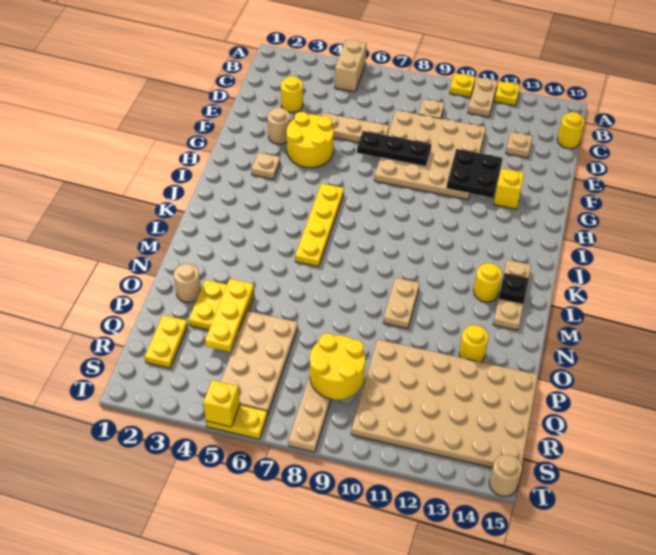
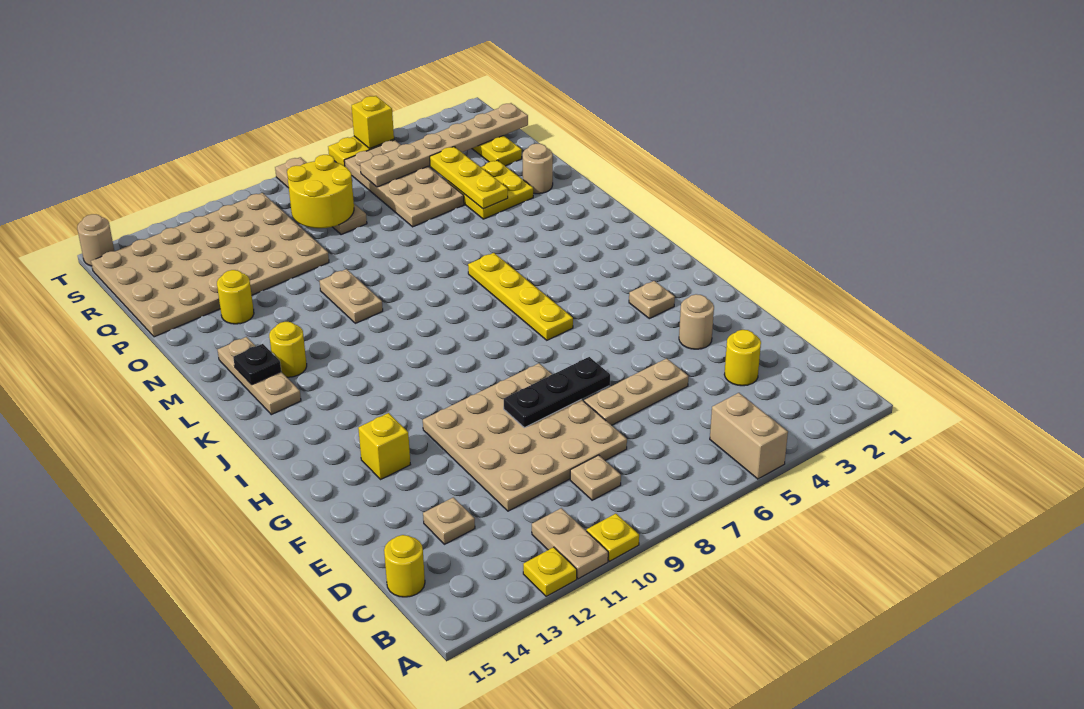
yellow 2x2 round brick [287,112,334,168] -> none
black 2x2 plate [446,149,503,198] -> none
none -> tan 1x6 plate [360,103,528,187]

